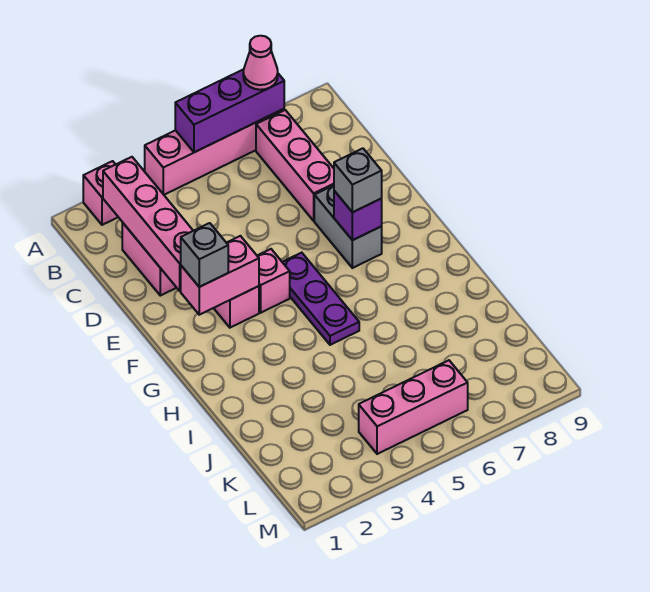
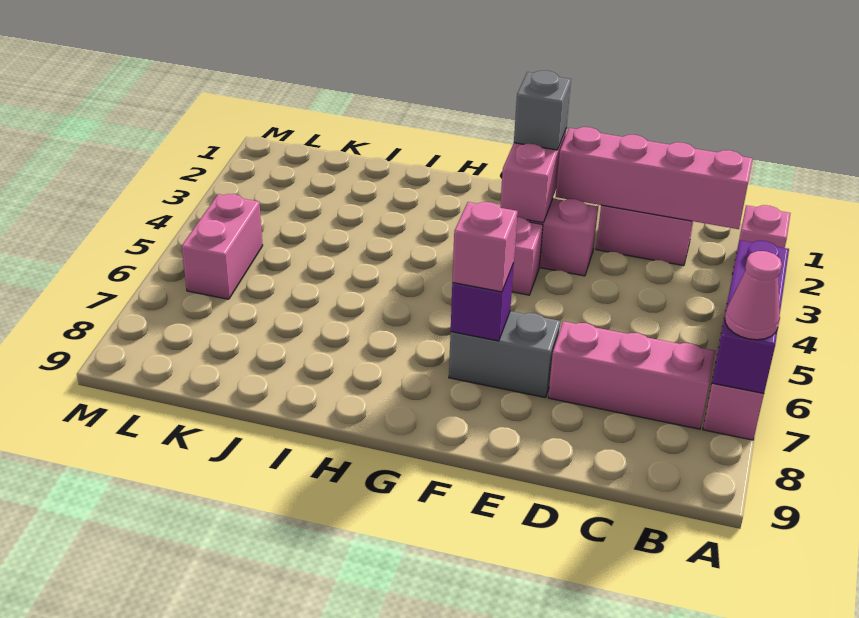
purple 1x3 plate [283,253,359,345] -> none
grey 1x1 brick [334,148,382,212] -> pink 1x1 brick [452,202,517,292]
pink 1x3 brick [359,360,468,454] -> pink 1x2 brick [182,194,263,299]

